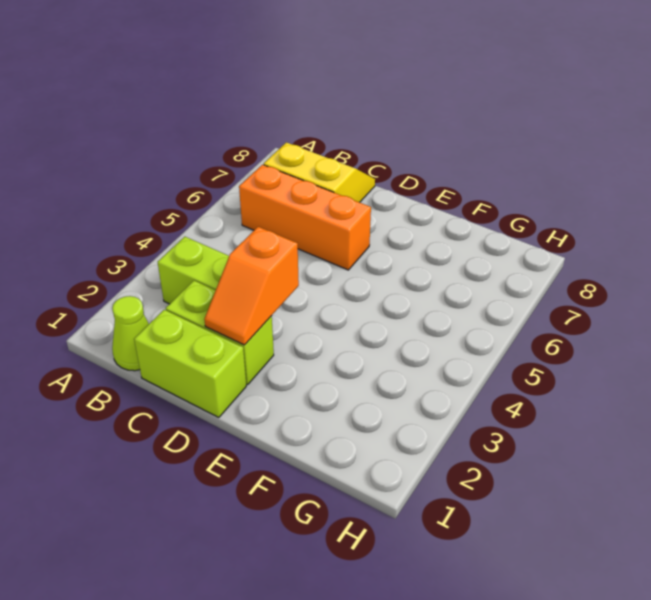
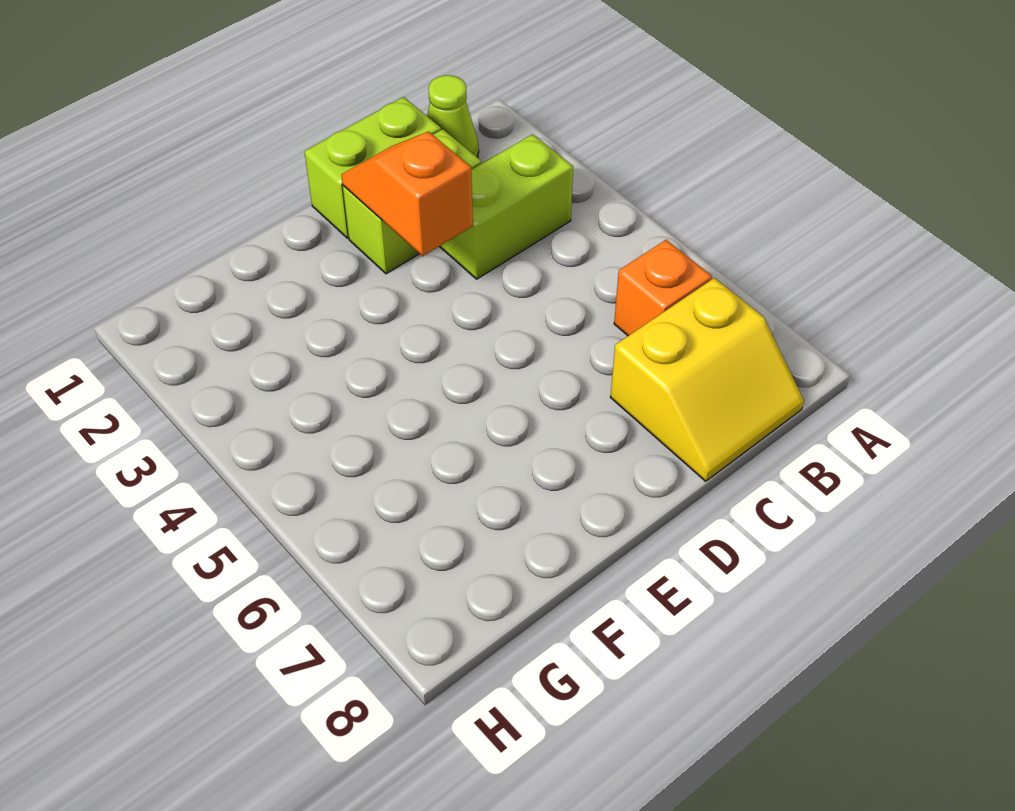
orange 1x3 brick [239,165,371,270] -> orange 1x1 brick [614,240,712,336]

